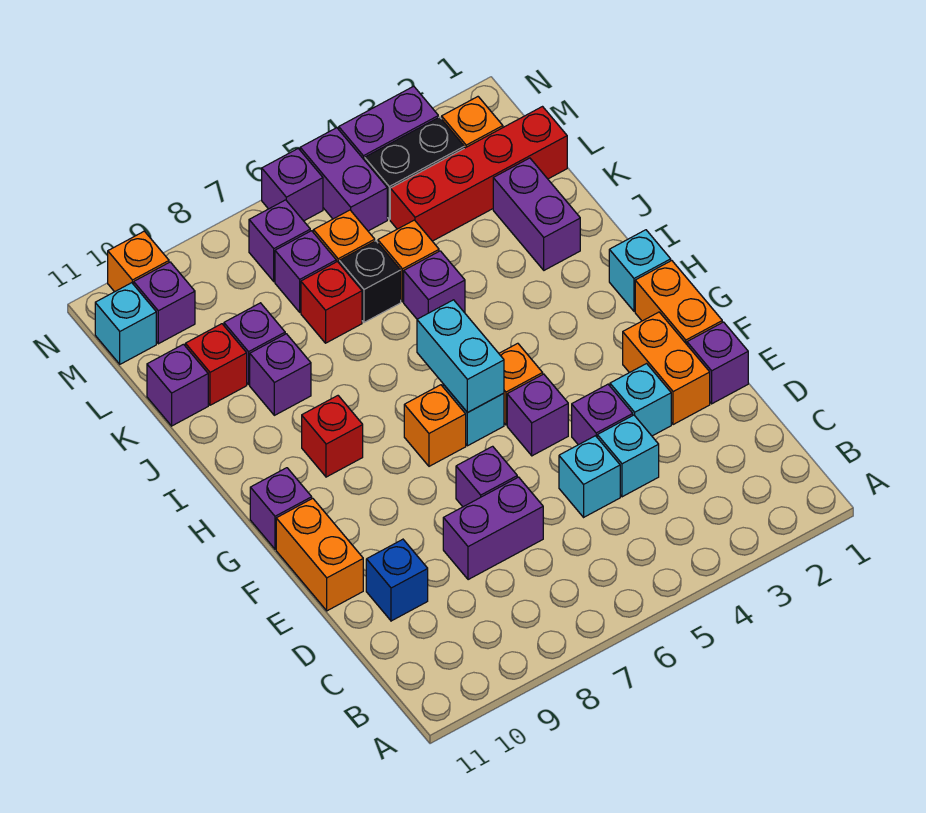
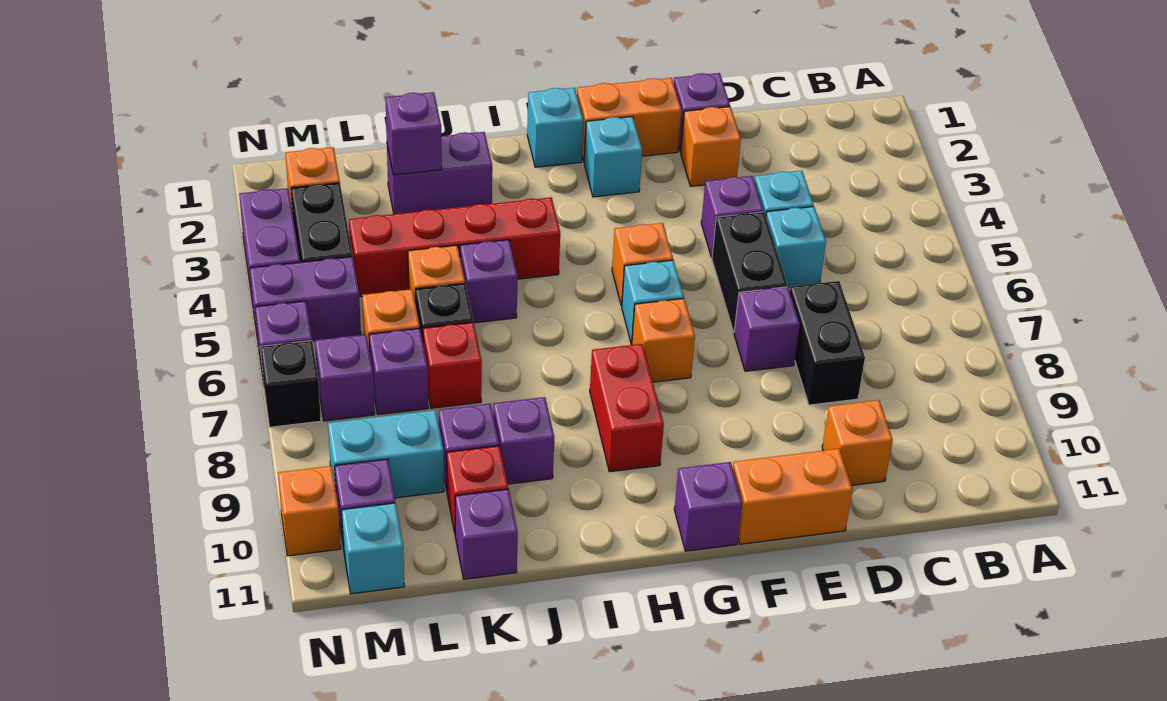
purple 1x2 brick [443,477,543,580] -> black 1x2 brick [790,281,865,405]
blue 1x1 brick [366,539,428,621] -> orange 1x1 brick [822,400,893,486]
orange 1x2 brick [623,312,710,425] -> orange 1x1 brick [681,107,741,186]
cyan 1x1 brick [610,364,671,436] -> cyan 1x1 brick moved to [584,117,642,197]
none -> black 1x2 brick [712,212,787,332]
purple 1x1 brick [507,374,568,456] -> purple 1x1 brick moved to [385,92,442,175]
cyan 1x2 brick [417,300,504,413] -> cyan 1x2 brick moved to [328,410,444,498]
red 1x1 brick [302,396,363,477] -> red 1x2 brick [590,344,664,472]
red 1x4 brick [390,107,567,241] -> red 1x4 brick turned to [349,197,560,297]
none -> black 1x1 brick [261,341,321,427]

